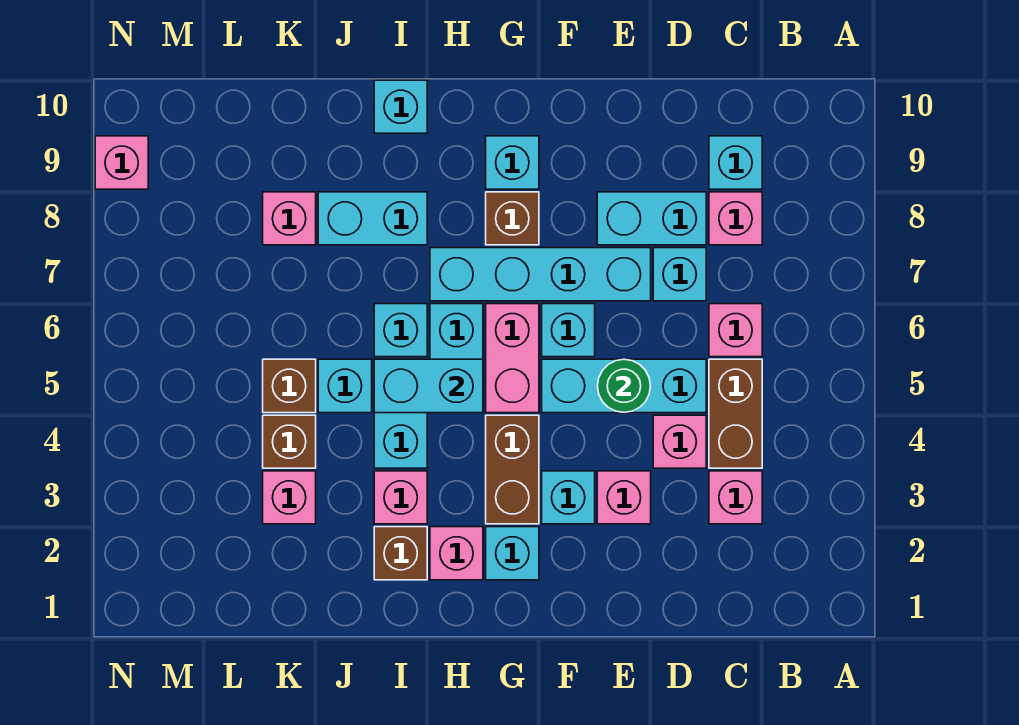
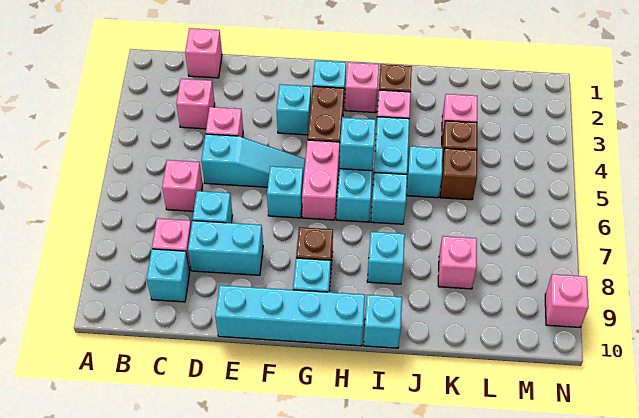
brown 1x2 brick [709,359,762,468] -> none
cyan 1x3 brick [542,359,706,413] -> cyan 1x3 slope [201,134,305,187]
pink 1x1 brick [597,471,651,524] -> pink 1x1 brick moved to [185,28,222,78]
green 1x1 round brick [598,359,650,412] -> none
cyan 1x4 brick [430,248,651,301] -> cyan 1x4 brick moved to [215,285,365,346]
cyan 1x2 brick [374,359,483,413] -> cyan 1x1 brick [339,117,376,171]
cyan 1x2 brick [318,192,427,245] -> cyan 1x1 brick [367,232,405,284]

